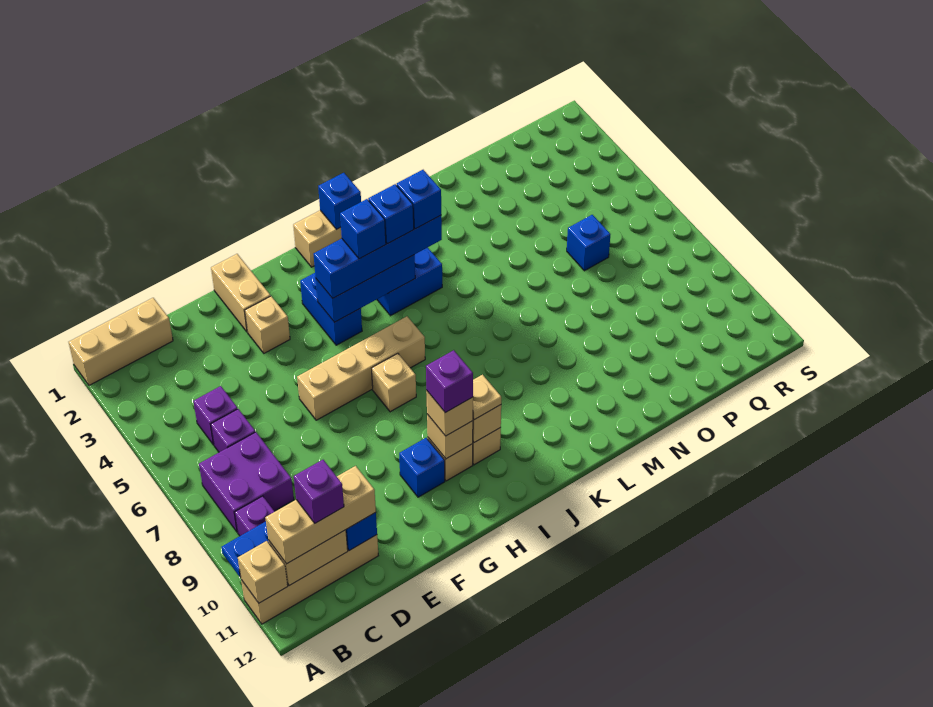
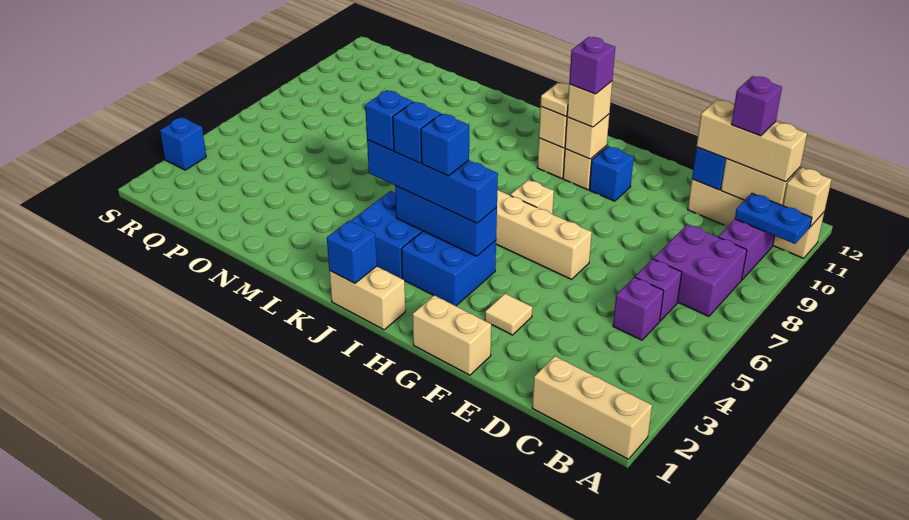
tan 1x2 brick [211,254,270,332] -> tan 1x2 brick turned to [413,295,491,375]
tan 1x1 brick [245,296,290,353] -> tan 1x1 tile [485,294,532,335]
blue 1x2 brick [300,273,362,345] -> blue 2x2 brick [402,231,496,306]
blue 1x1 brick [567,215,610,271] -> blue 1x1 brick moved to [160,117,206,170]

